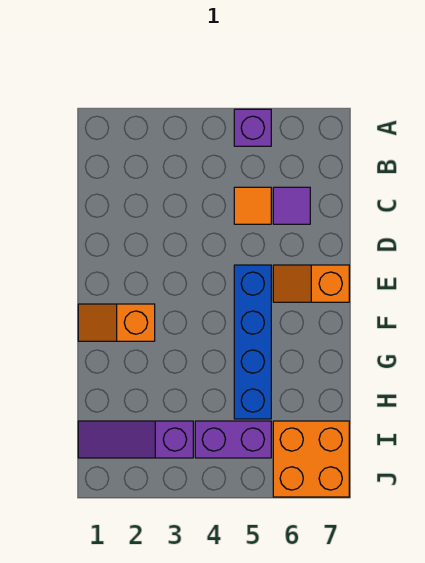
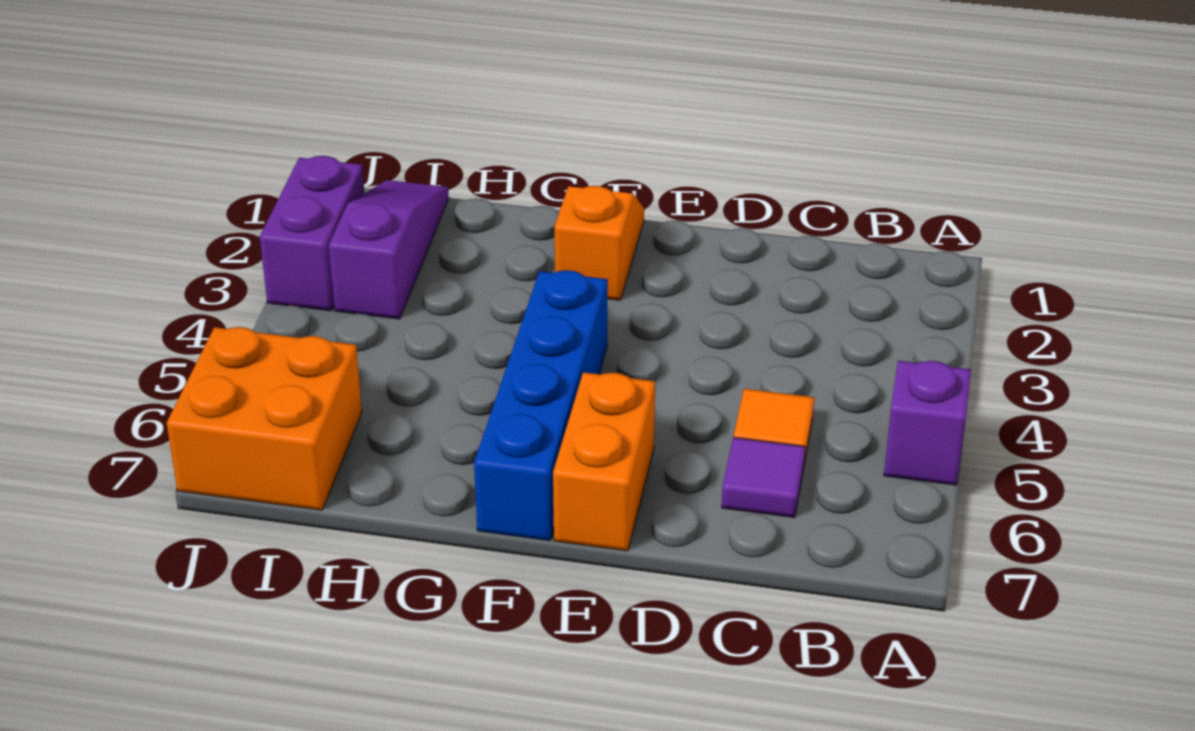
blue 1x4 brick [234,265,271,419] -> blue 1x4 brick turned to [474,270,608,541]
orange 1x2 slope [273,265,349,302] -> orange 1x2 brick [553,372,655,551]
purple 1x2 brick [195,421,271,458] -> purple 1x2 brick moved to [260,156,364,311]

